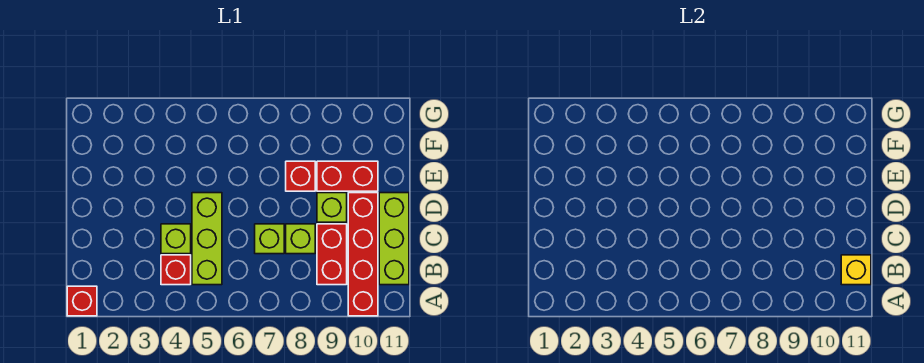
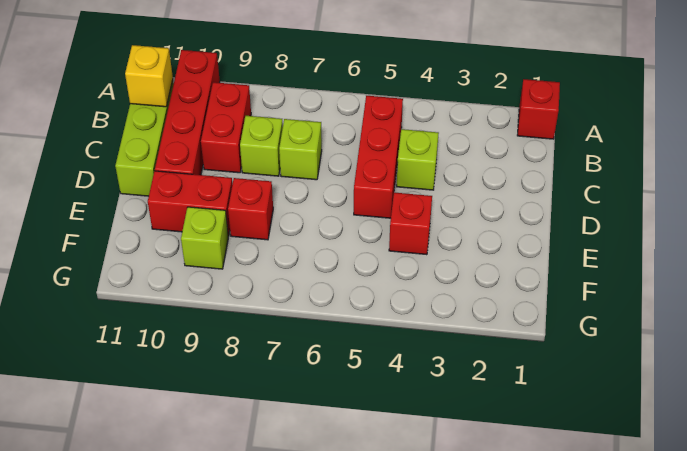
red 1x1 brick [161,255,191,285] -> red 1x1 brick moved to [389,192,432,255]
lime 1x3 brick [192,193,222,285] -> red 1x3 brick [354,96,403,218]
lime 1x1 brick [317,193,347,222] -> lime 1x1 brick moved to [181,207,228,269]

